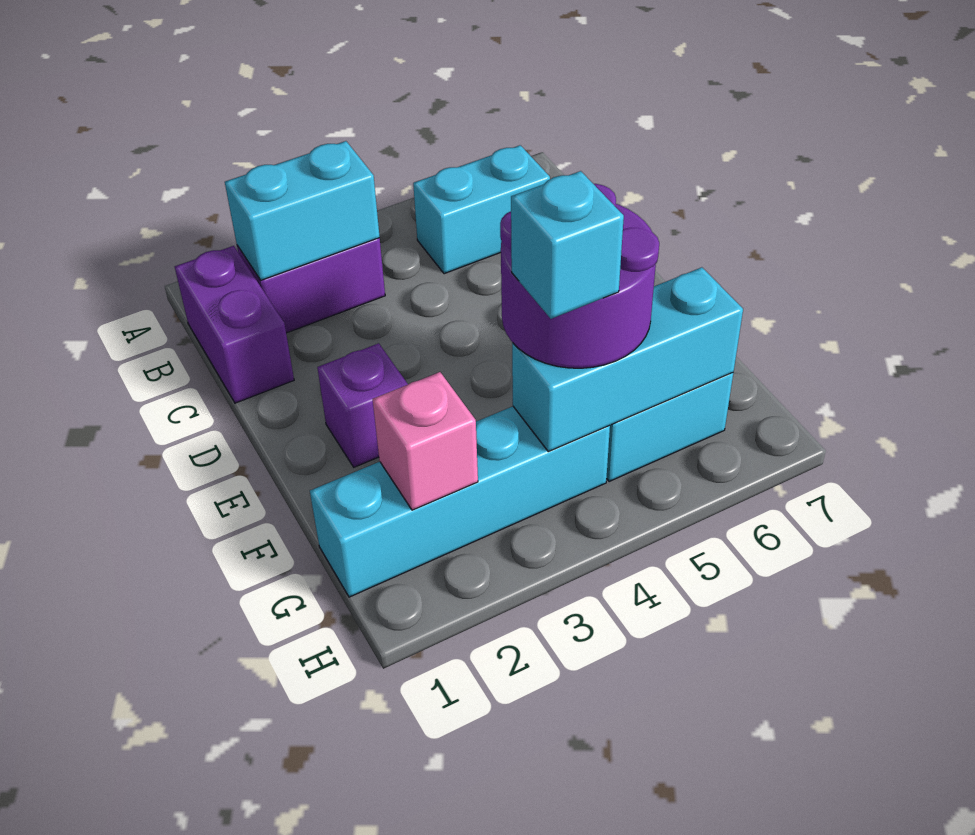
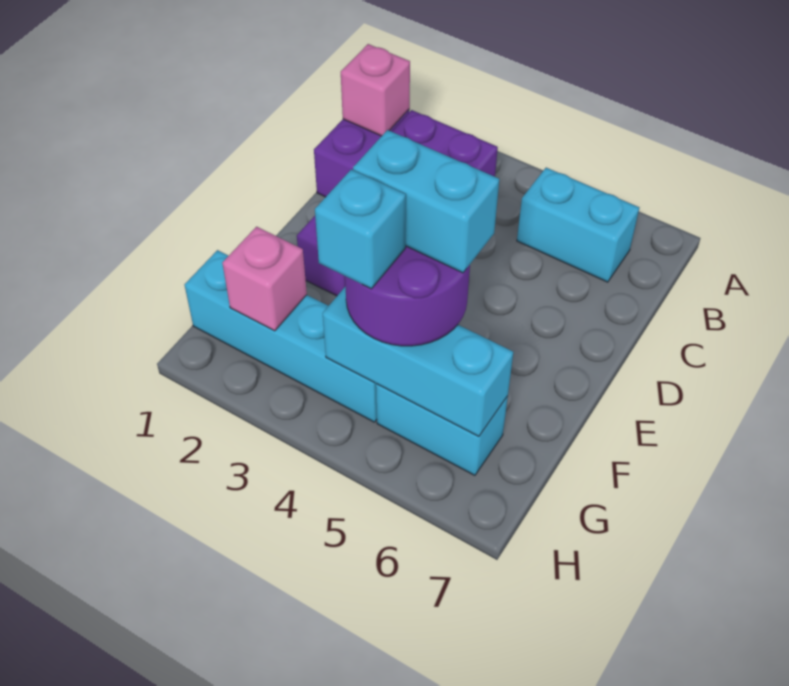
none -> pink 1x1 brick [341,44,410,136]
cyan 1x2 brick [225,141,380,280] -> cyan 1x2 brick moved to [353,130,499,273]

